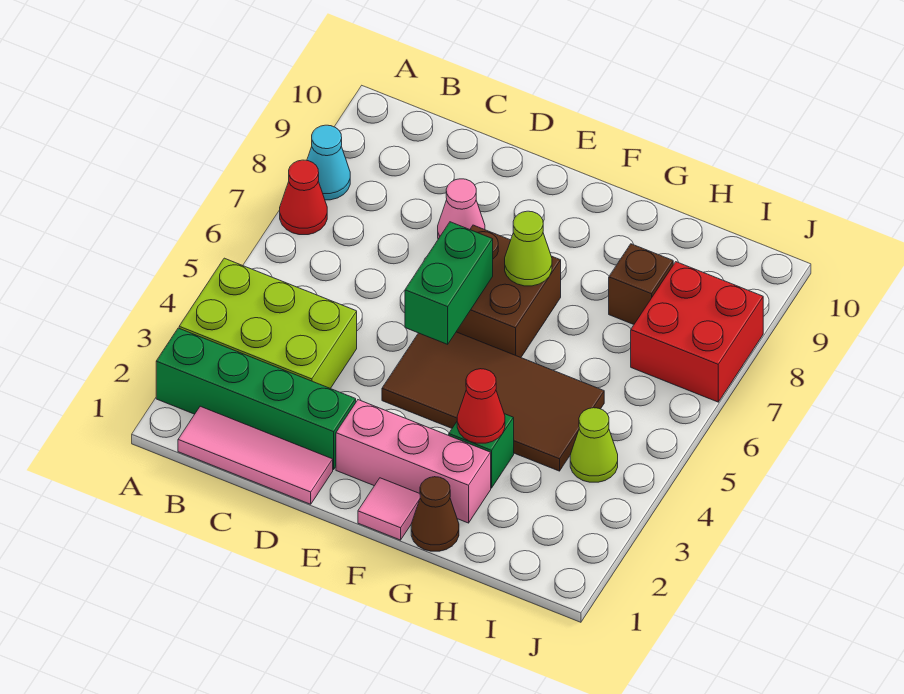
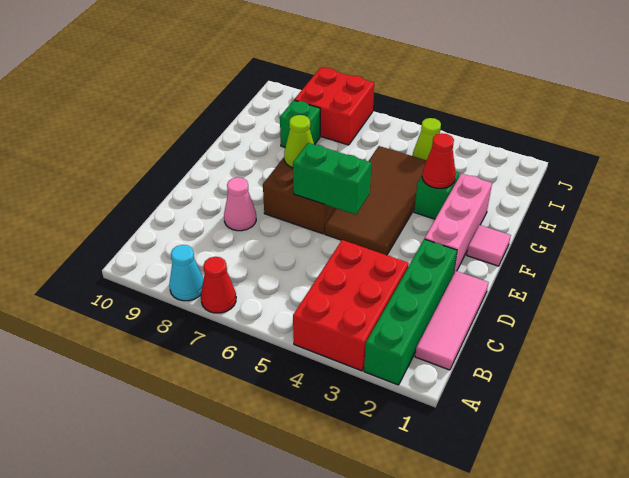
lime 2x3 brick [179,258,357,388] -> red 2x3 brick [293,240,409,371]
brown 1x1 cone [411,477,459,551] -> none
brown 1x1 brick [609,244,673,324] -> green 1x1 brick [280,100,320,147]

